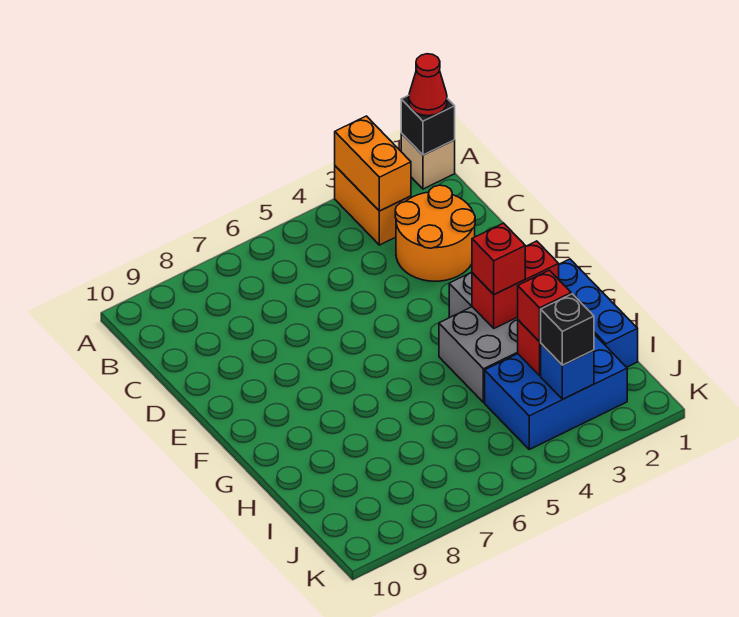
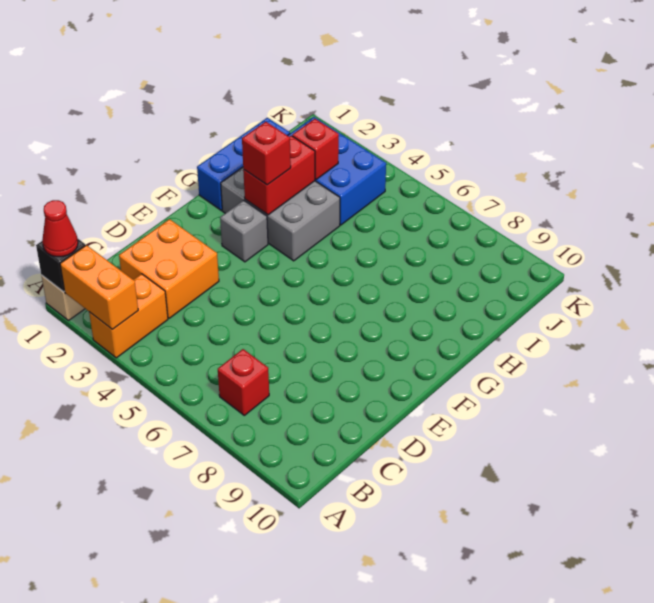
orange 1x2 brick [335,116,411,211] -> orange 1x2 brick turned to [60,245,138,329]
orange 2x2 round brick [395,185,475,281] -> orange 2x2 brick [119,219,219,318]
red 1x2 brick [472,241,559,328] -> red 1x2 brick turned to [243,136,315,215]
red 1x1 brick [518,270,571,342] -> red 1x1 brick moved to [218,349,269,415]
blue 1x1 brick [541,344,594,399] -> none
black 1x1 brick [540,294,594,365] -> none

